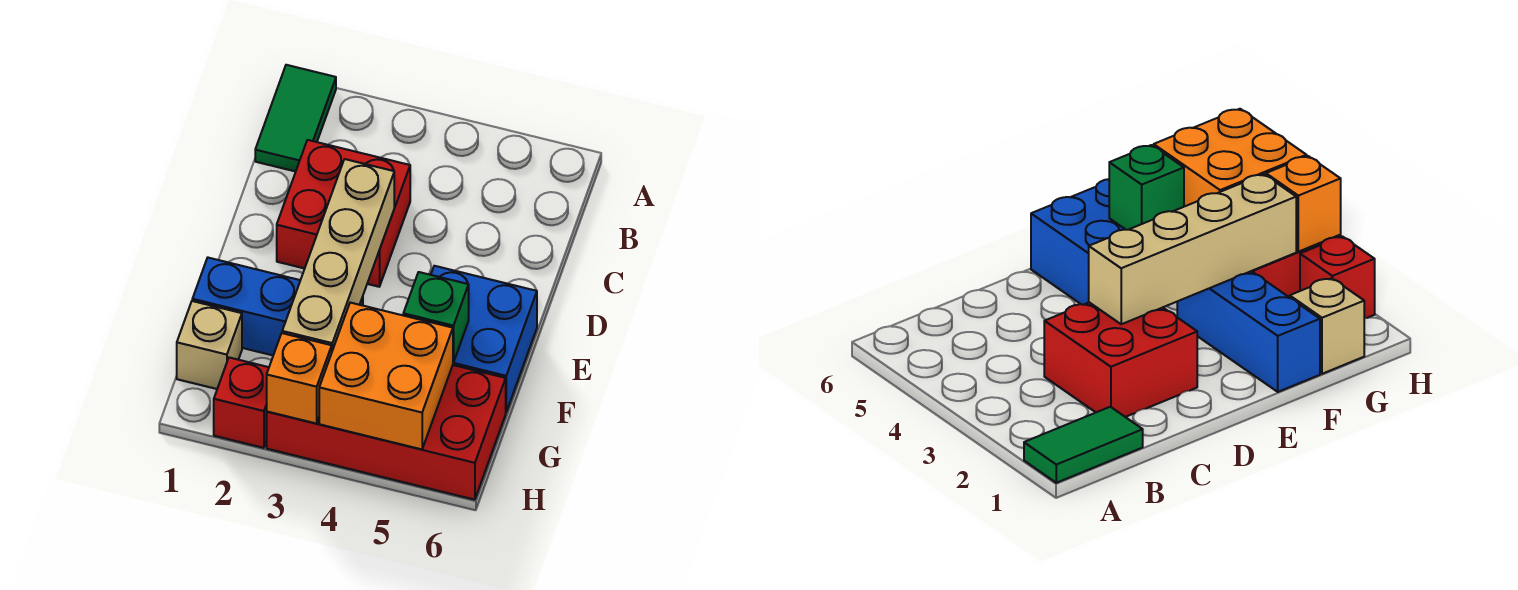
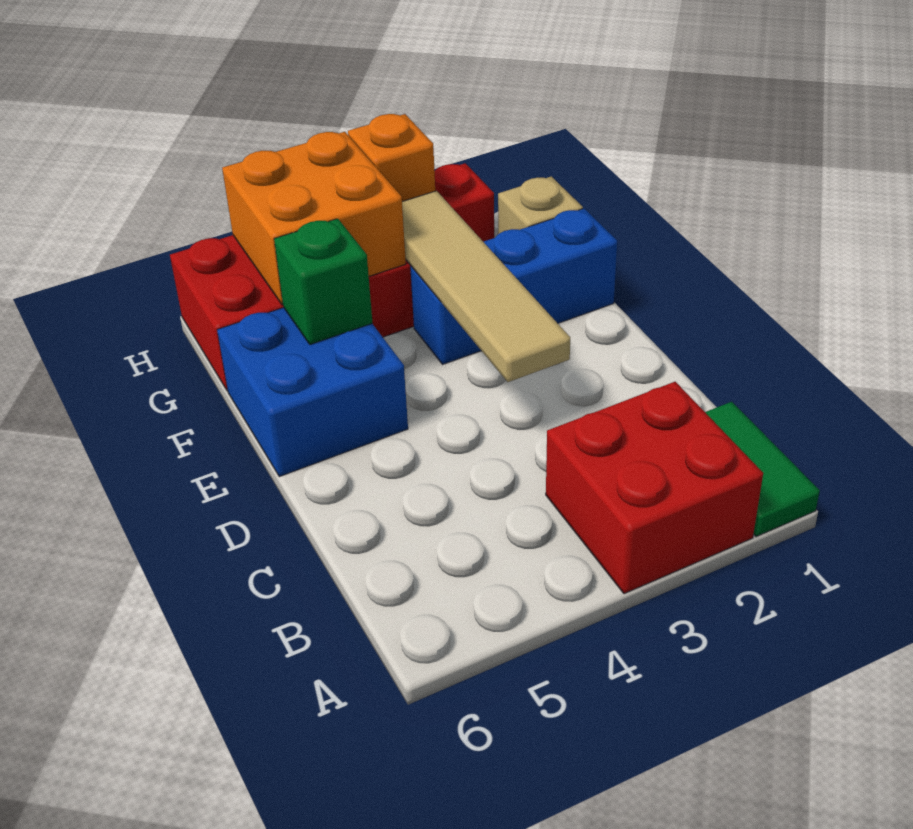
red 2x2 brick [277,140,410,287] -> red 2x2 brick moved to [546,382,763,594]
tan 1x4 brick [282,159,394,350] -> tan 1x4 tile [402,191,570,382]

